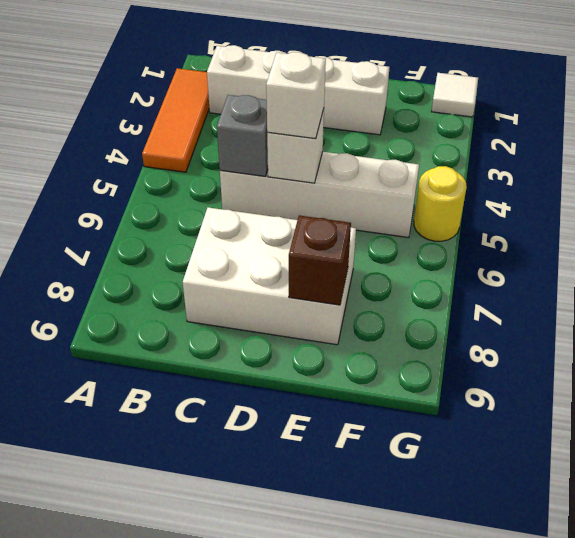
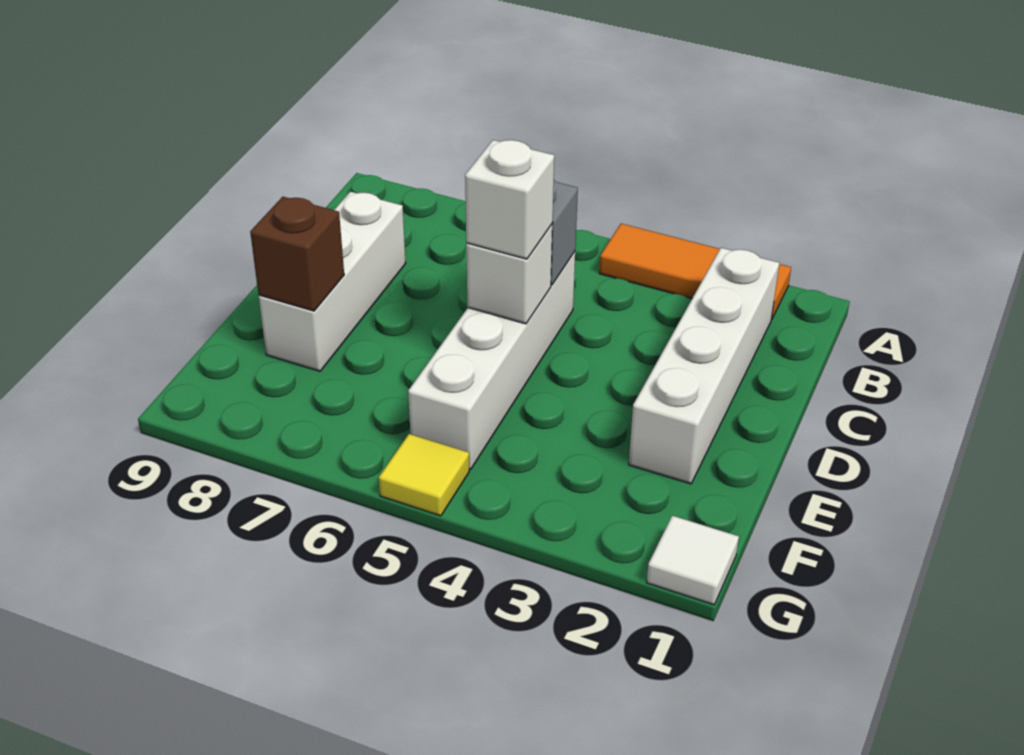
white 2x3 brick [183,207,356,345] -> white 1x3 brick [259,192,406,371]
yellow 1x1 round brick [414,166,467,241] -> yellow 1x1 tile [379,434,469,516]

